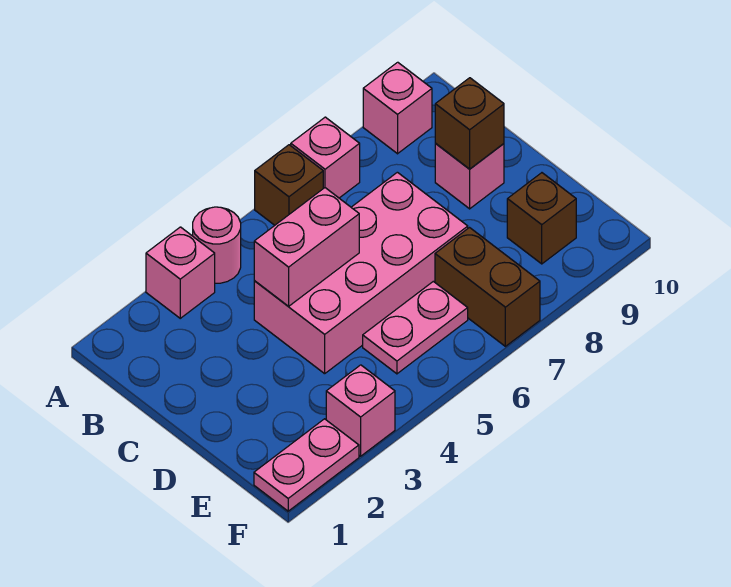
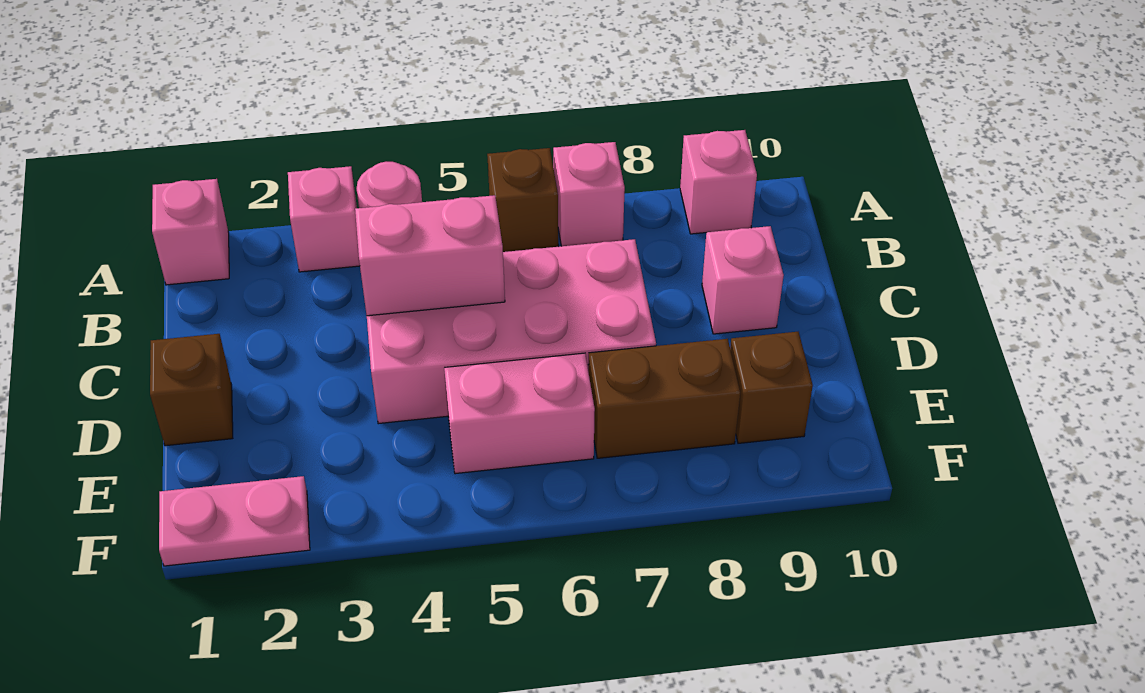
brown 1x1 brick [435,78,504,169] -> brown 1x1 brick moved to [150,334,233,446]
pink 1x2 plate [363,281,468,374] -> pink 1x2 brick [444,353,595,474]
brown 1x2 brick [435,228,540,346] -> brown 1x2 brick turned to [588,339,740,458]
pink 1x1 brick [326,365,395,456] -> pink 1x1 brick moved to [152,179,229,285]

